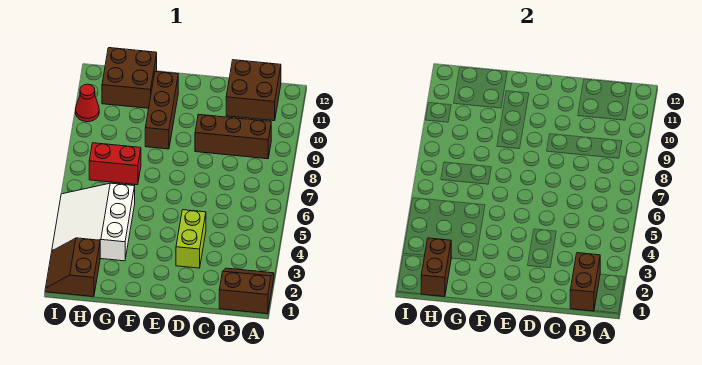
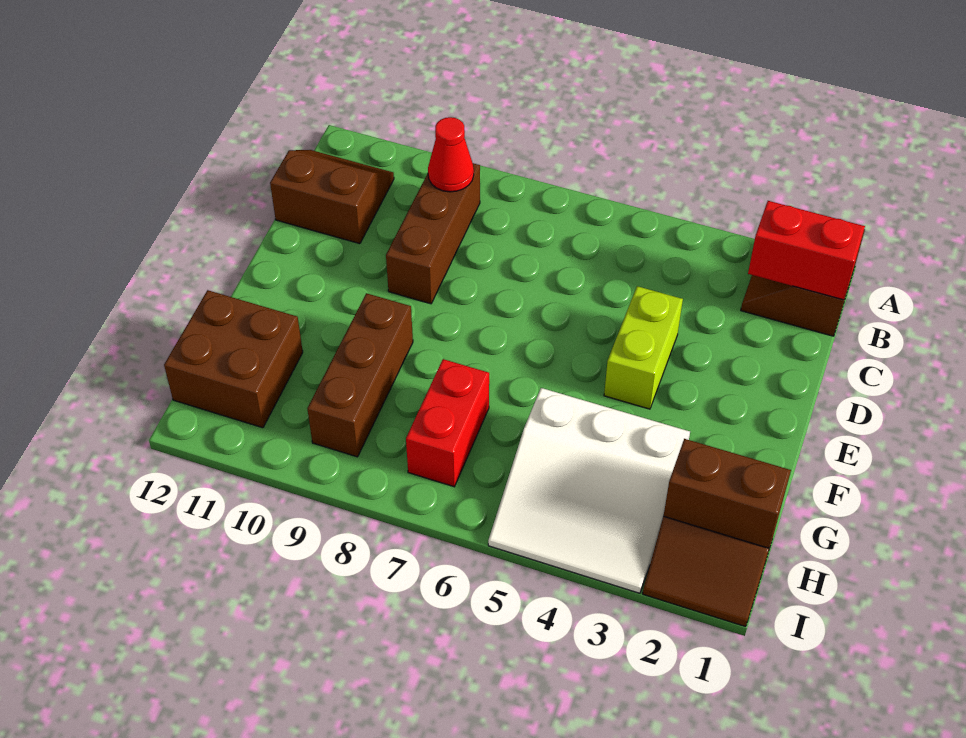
brown 1x2 brick [570,253,600,311] -> red 1x2 brick [748,201,865,300]
brown 2x2 brick [226,60,281,121] -> brown 2x2 slope [270,150,394,244]
lime 1x2 brick [176,210,206,268] -> lime 1x2 brick turned to [604,286,683,409]
brown 1x3 brick [145,72,178,149] -> brown 1x3 brick turned to [307,293,413,457]
red 1x1 cone [76,84,99,122] -> red 1x1 cone moved to [428,117,474,192]

